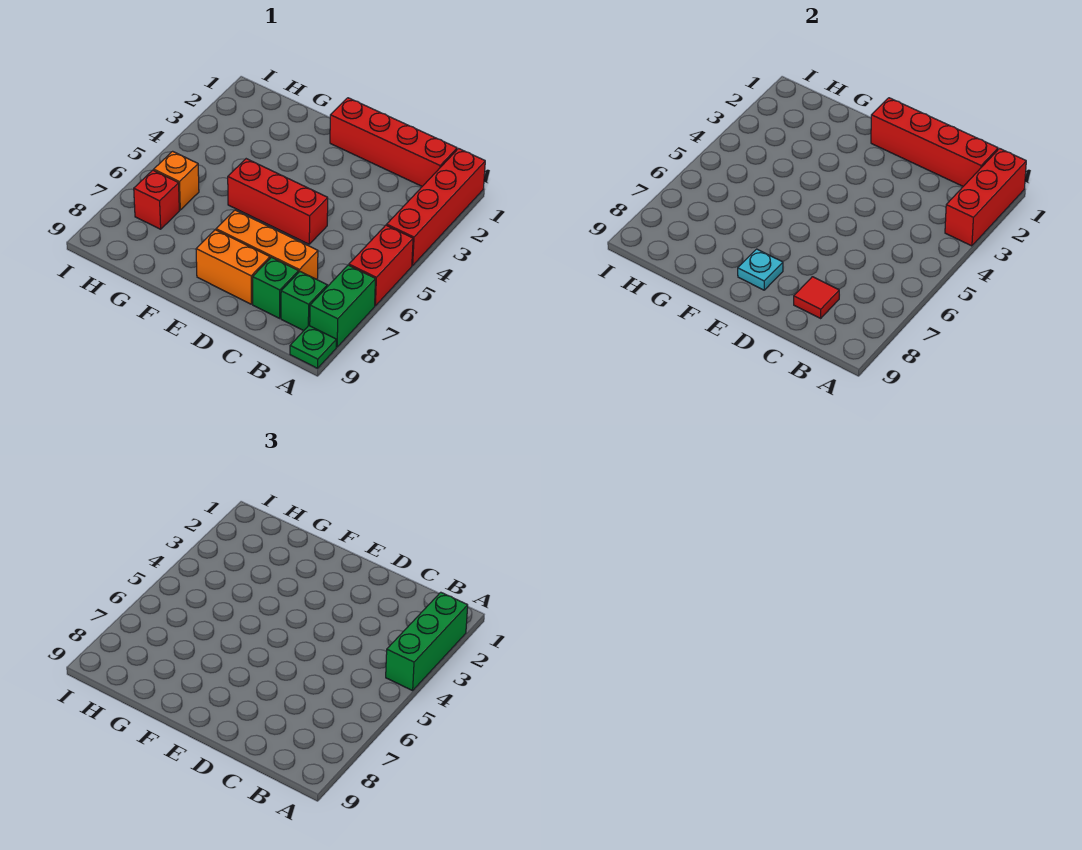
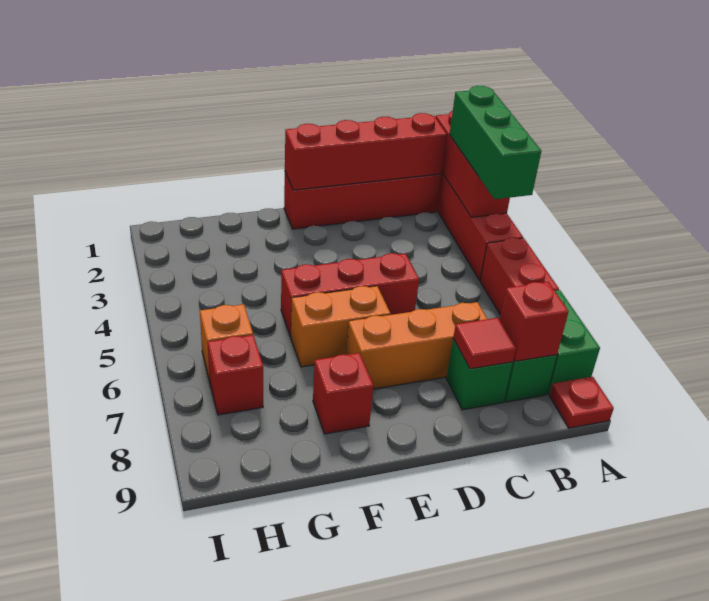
green 1x1 plate [290,326,336,368] -> red 1x1 plate [549,377,614,428]
none -> red 1x1 brick [500,282,569,361]
orange 1x2 brick [196,230,270,304] -> orange 1x2 brick moved to [291,286,391,367]
cyan 1x1 plate [738,249,783,290] -> none
none -> red 1x1 brick [313,353,373,434]

